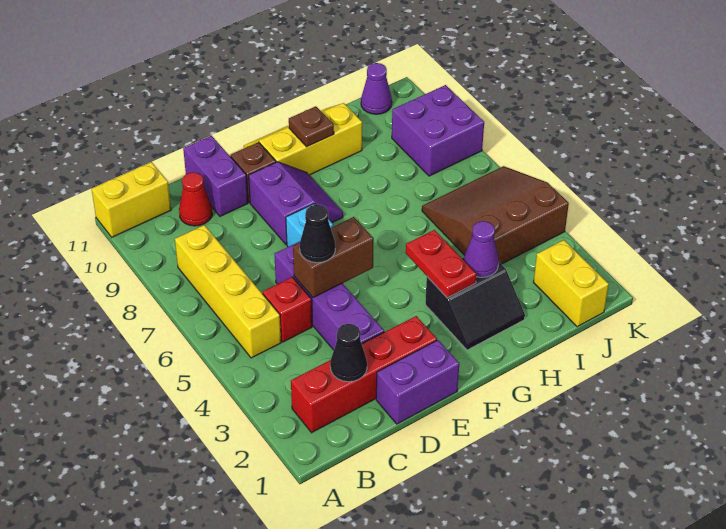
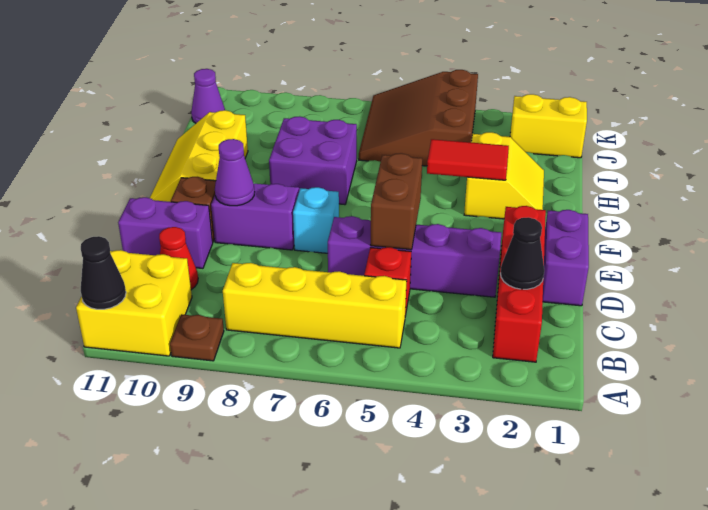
yellow 1x2 brick [92,162,171,237] -> yellow 2x2 brick [76,250,192,356]
black 1x1 cone [300,205,335,263] -> black 1x1 cone moved to [81,236,126,309]
black 2x2 slope [425,258,525,350] -> yellow 2x2 slope [464,132,544,219]
red 1x2 plate [406,230,476,298] -> red 1x2 tile [427,139,509,180]
brown 1x1 plate [289,106,334,147] -> brown 1x1 plate moved to [170,314,224,361]
purple 1x1 cone [464,221,499,277] -> purple 1x1 cone moved to [215,139,254,206]
purple 2x2 brick [392,85,484,176] -> purple 2x2 brick moved to [269,116,357,205]

